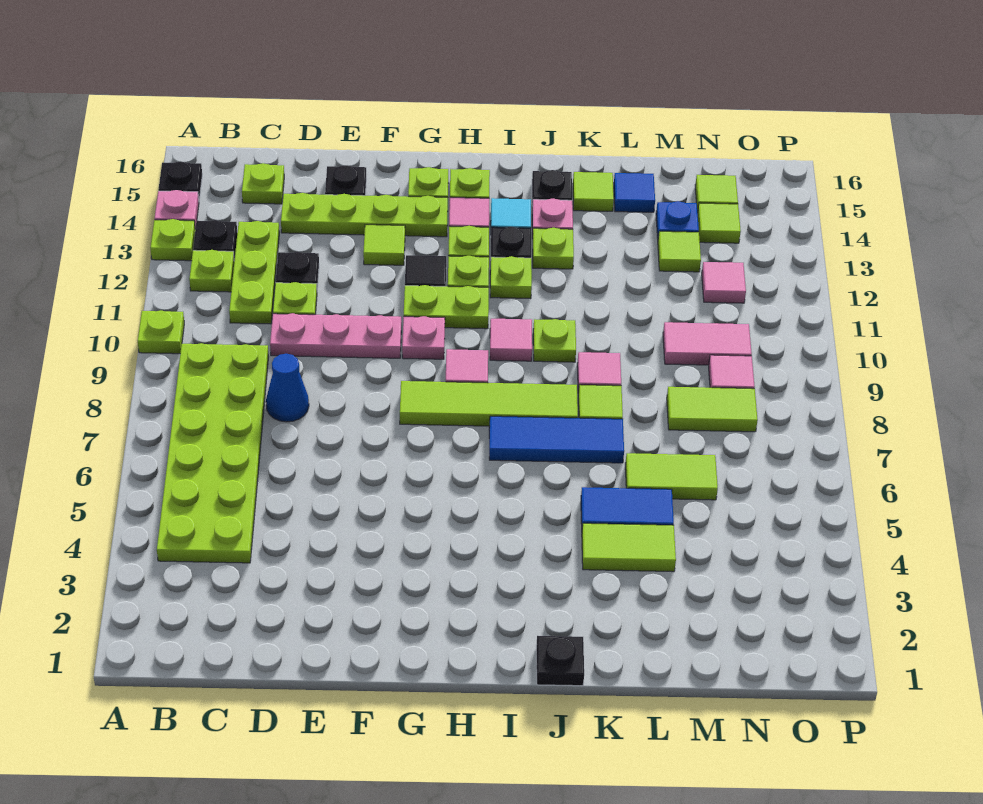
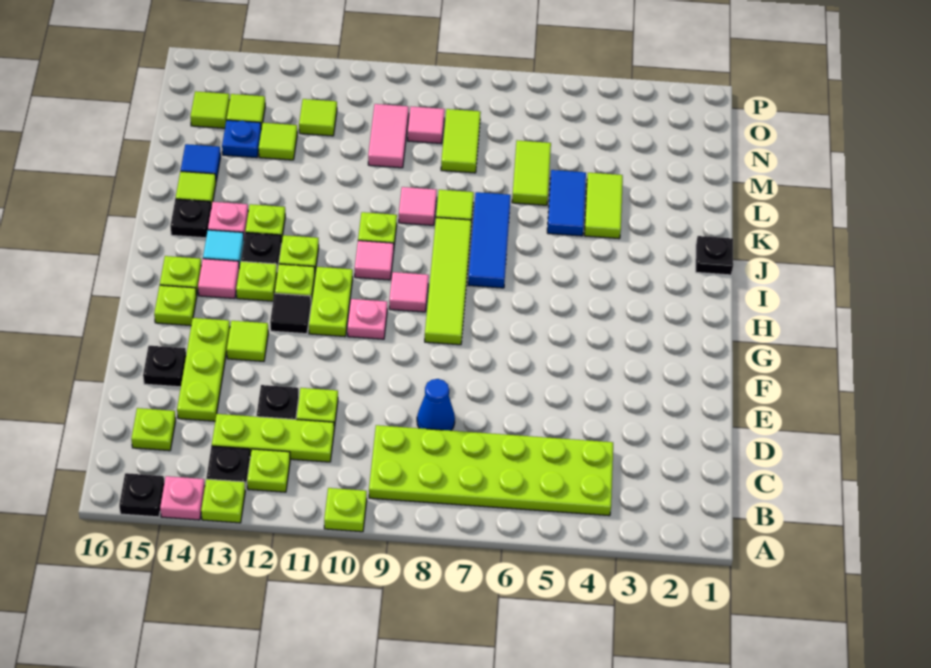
pink 1x3 plate [270,313,401,358] -> none
lime 1x4 plate [281,193,448,237] -> lime 1x3 plate [177,318,230,421]
pink 1x1 tile [702,262,746,303] -> lime 1x1 tile [299,99,337,136]

